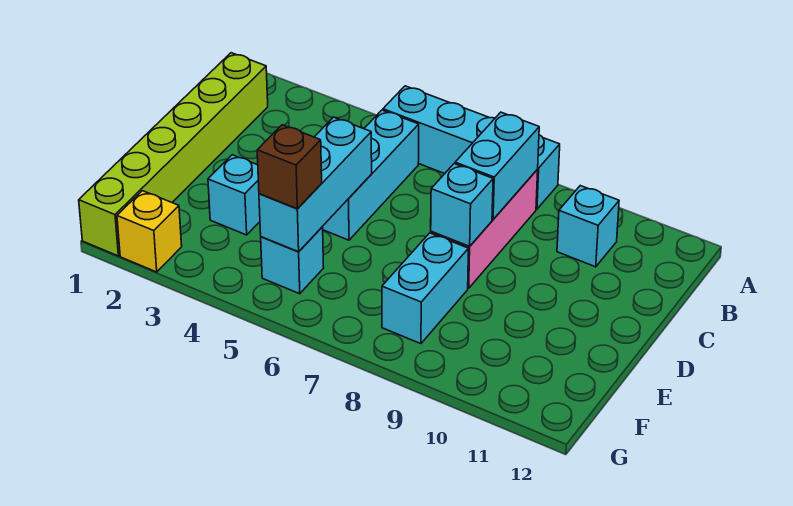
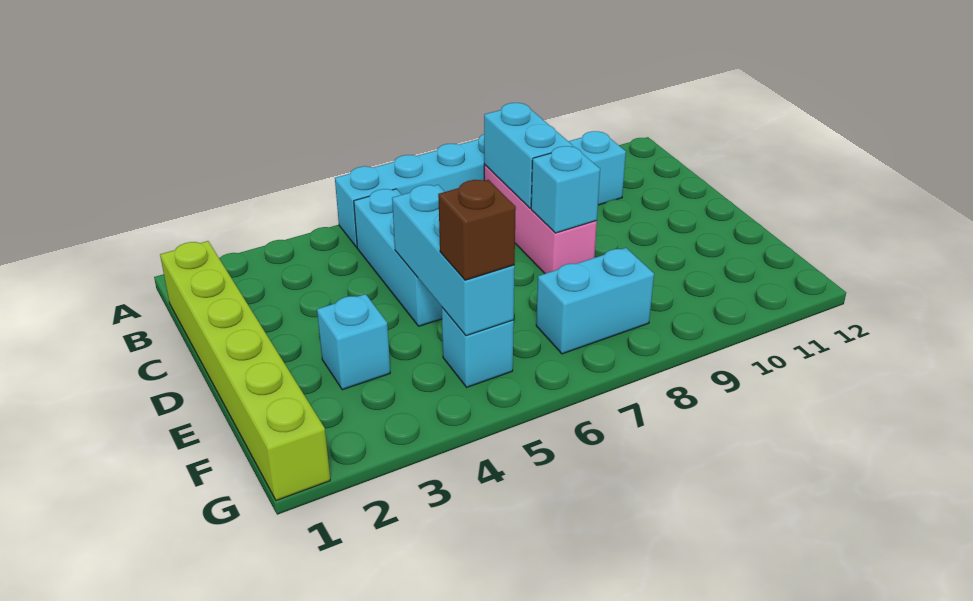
cyan 1x2 brick [382,233,469,344] -> cyan 1x2 brick turned to [536,248,654,354]
yellow 1x1 brick [117,191,182,272] -> none

